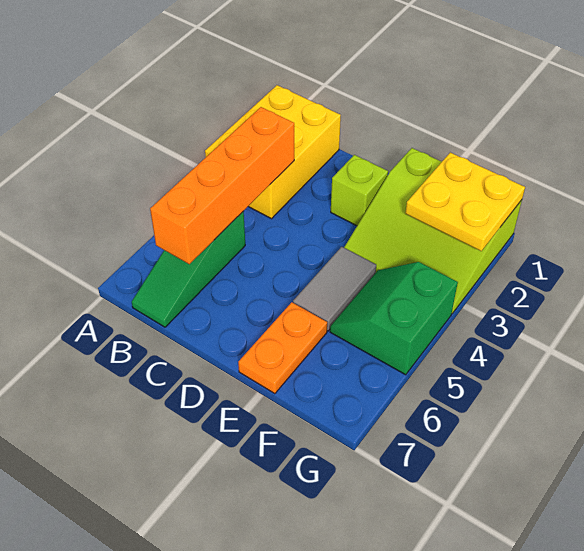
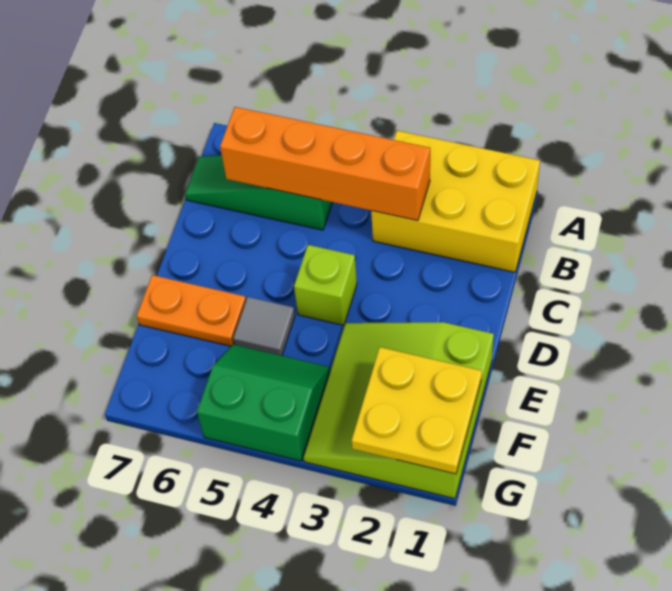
lime 1x1 brick [331,155,388,226] -> lime 1x1 brick moved to [294,245,357,325]
grey 1x2 tile [293,247,376,331] -> grey 1x1 tile [233,297,295,356]

